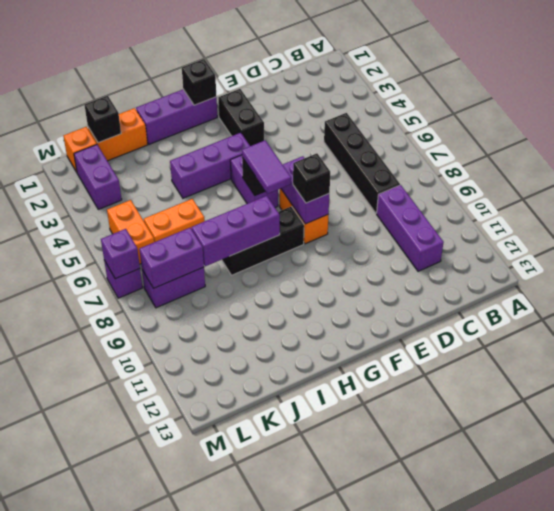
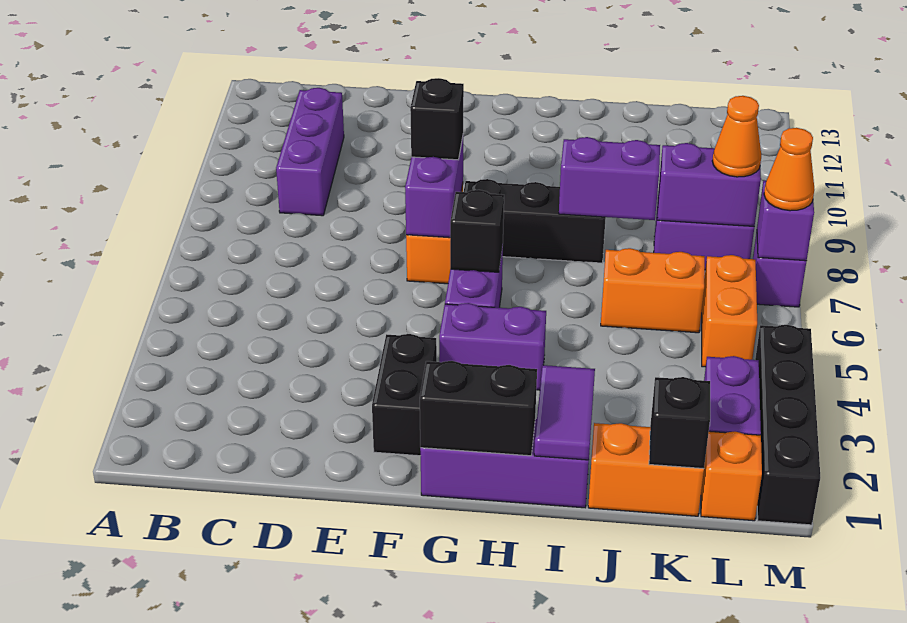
black 1x4 brick [324,113,400,213] -> black 1x4 brick moved to [755,325,820,525]
black 1x1 brick [182,59,216,105] -> black 1x2 brick [420,361,537,456]
purple 1x3 brick [170,133,250,198] -> purple 1x2 brick [439,303,546,390]
purple 1x2 tile [242,140,291,194] -> purple 1x2 tile moved to [534,365,595,460]
purple 1x3 brick [192,196,280,266] -> purple 1x2 brick [559,137,660,220]
none -> orange 1x1 cone [712,96,761,177]
none -> orange 1x1 cone [764,128,814,211]

